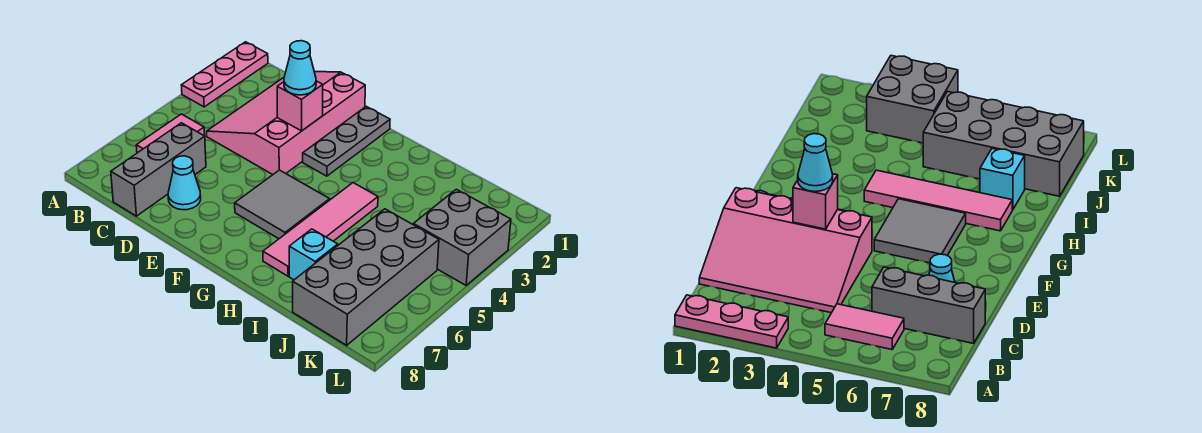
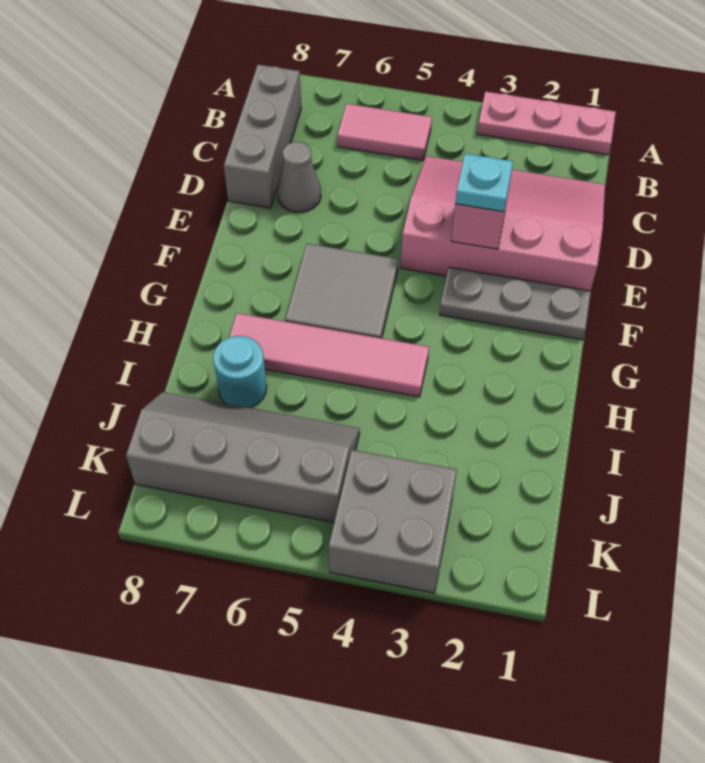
grey 1x3 brick [111,123,206,216] -> grey 1x3 brick turned to [224,65,301,208]
cyan 1x1 cone [168,156,201,210] -> grey 1x1 cone [277,142,321,212]
cyan 1x1 cone [284,41,316,95] -> cyan 1x1 plate [455,154,513,212]
cyan 1x1 brick [289,229,338,280] -> cyan 1x1 round brick [213,336,267,408]
grey 2x4 brick [293,209,439,345] -> grey 2x4 slope [126,392,360,522]

